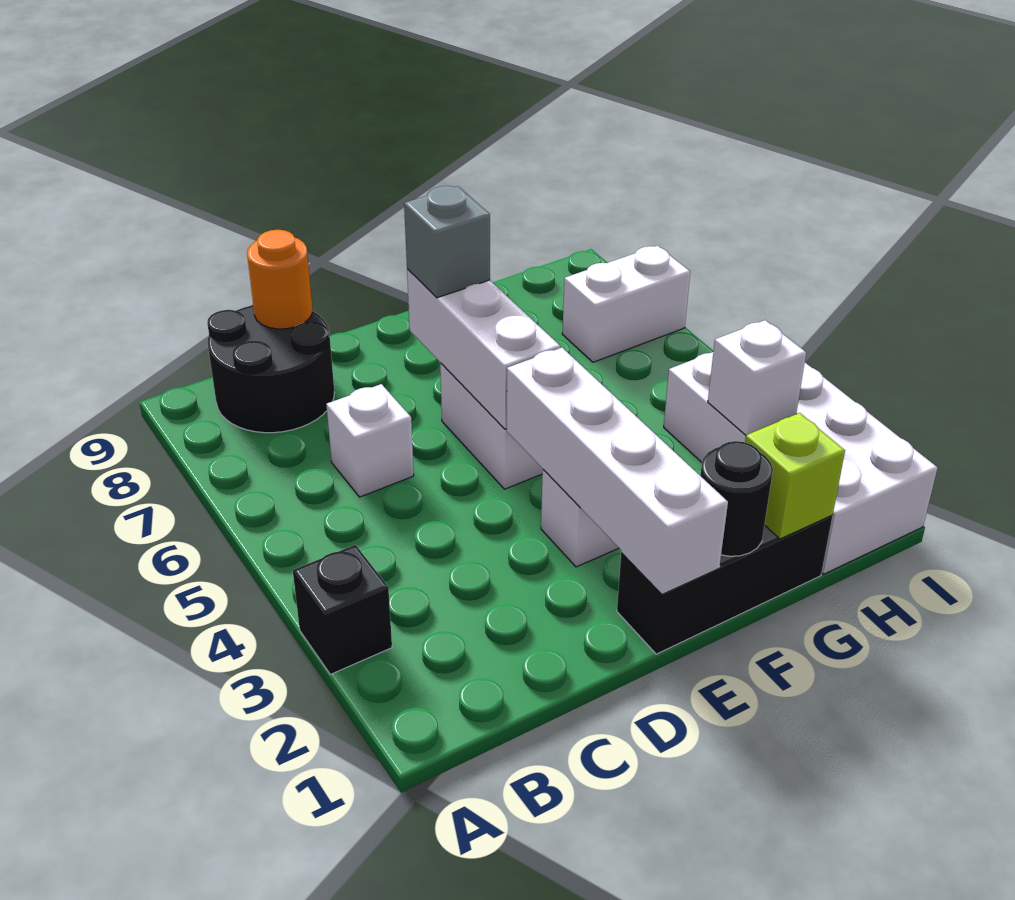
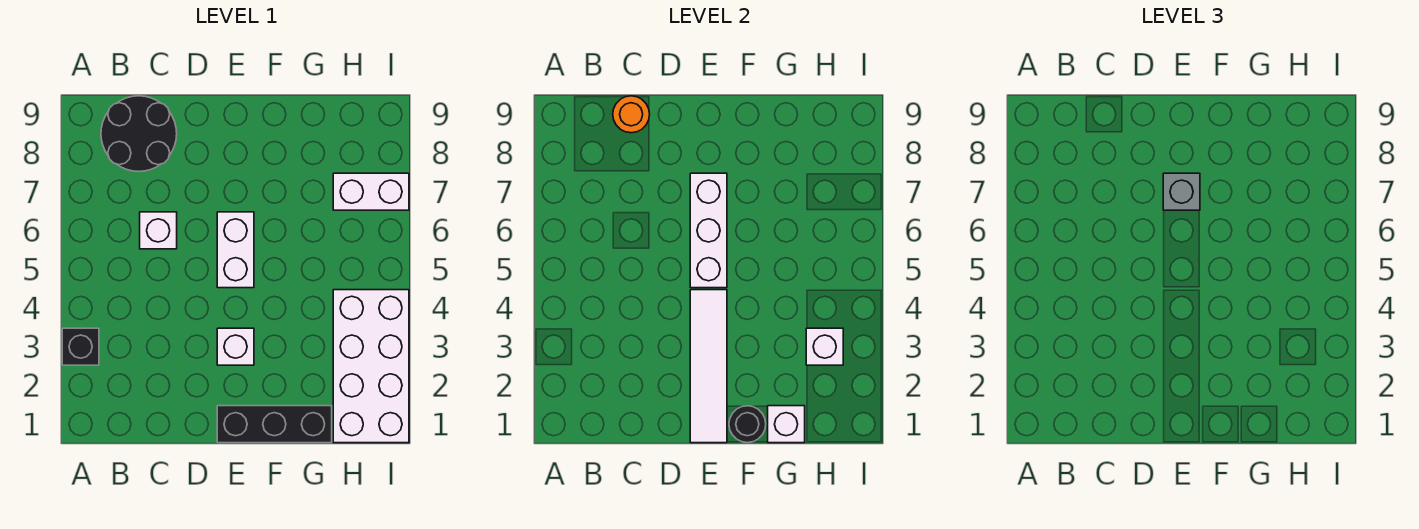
white 1x4 brick [507,348,728,593] -> white 1x4 tile [690,290,727,443]
lime 1x1 brick [745,413,845,539] -> white 1x1 brick [768,406,805,443]

